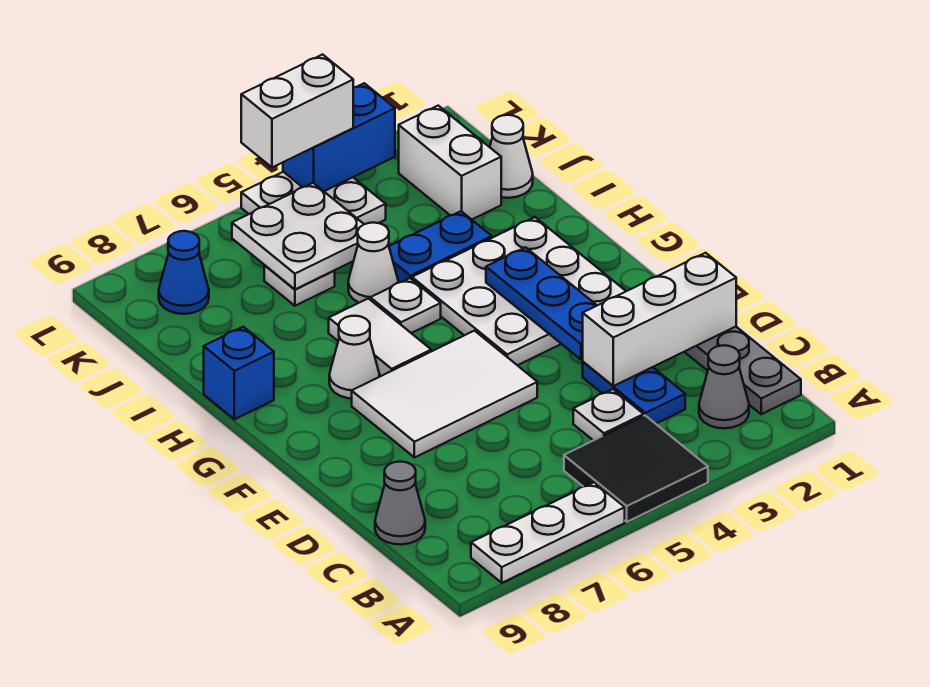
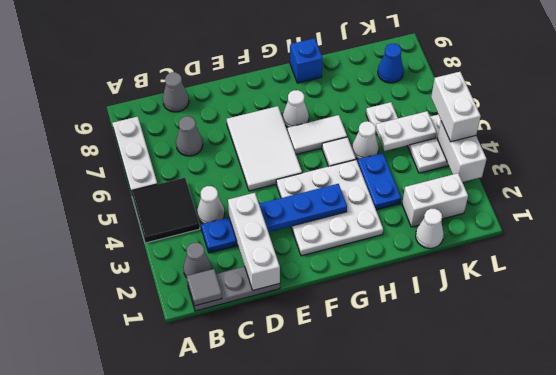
none -> grey 1x1 tile [187,269,222,306]
white 1x1 plate [573,389,644,440] -> white 1x1 cone [197,186,225,224]
none -> grey 1x1 cone [176,116,203,156]
white 1x1 plate [370,278,441,333] -> white 1x1 tile [322,137,356,166]
white 2x2 plate [232,183,364,290] -> white 1x2 plate [376,111,437,151]
blue 1x2 brick [283,83,395,191] -> white 1x2 brick [437,122,486,182]

